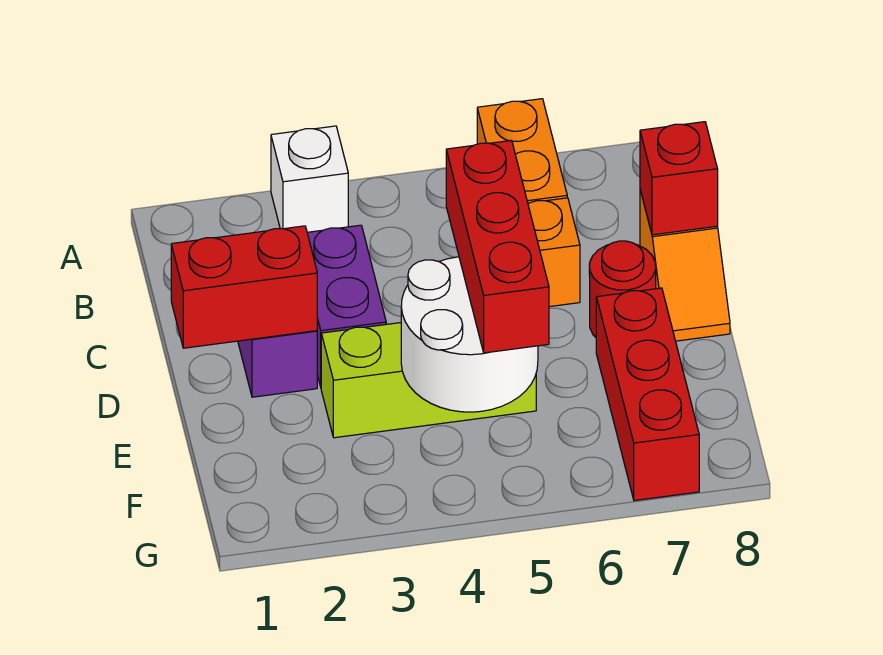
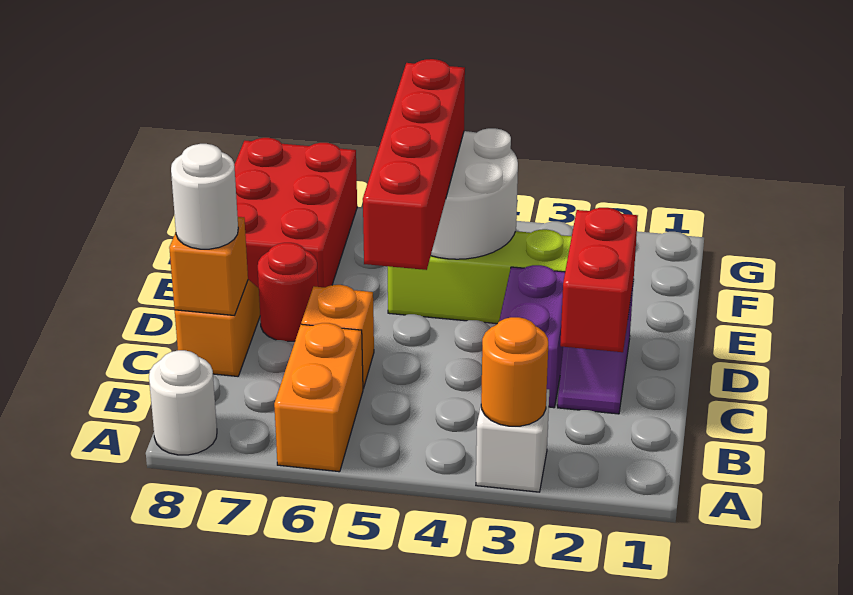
none -> orange 1x1 round brick [481,317,548,426]
none -> white 1x1 round brick [149,350,217,455]
red 1x1 brick [640,122,718,235] -> orange 1x1 brick [169,217,248,315]
none -> white 1x1 round brick [171,144,238,249]
red 1x2 brick [171,226,317,348] -> red 1x2 brick turned to [560,208,638,352]
red 1x3 brick [446,140,549,353] -> red 1x4 brick [363,59,465,270]
red 1x3 brick [596,288,699,501] -> red 2x3 brick [234,138,357,288]

